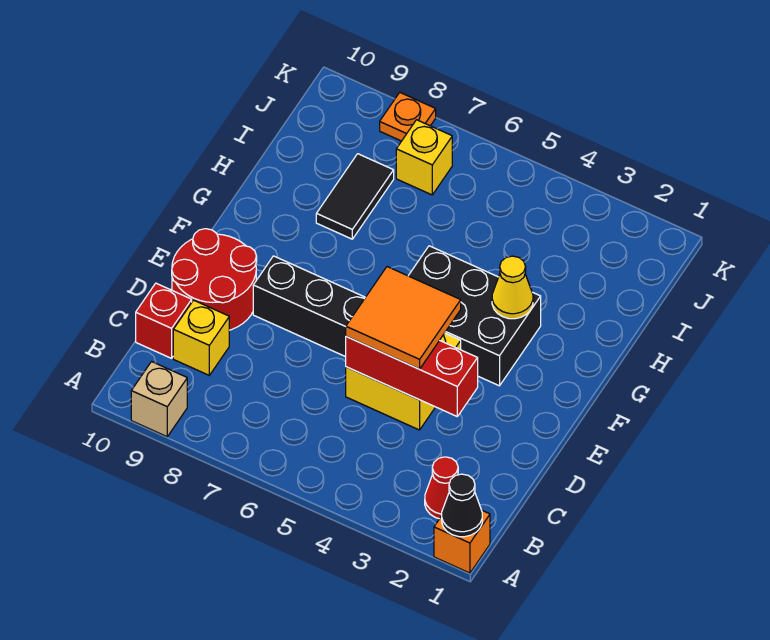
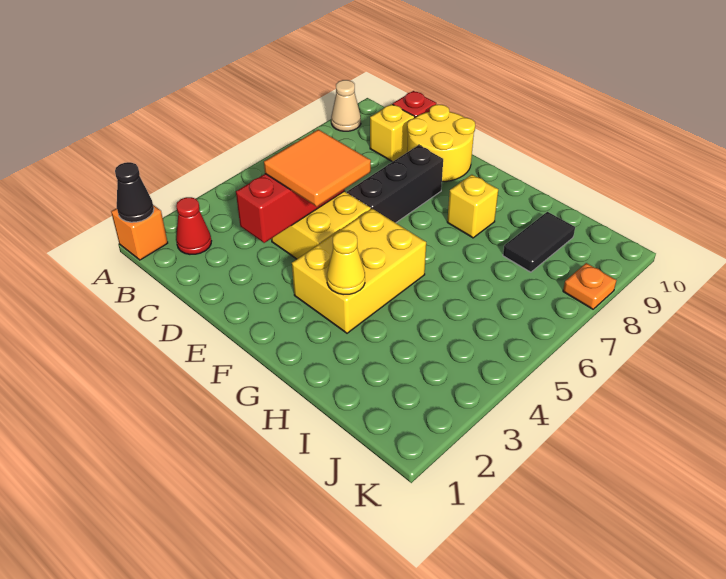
tan 1x1 brick [131,362,187,437] -> tan 1x1 cone [331,80,361,131]
red 2x2 round brick [172,229,257,330] -> yellow 2x2 round brick [407,105,475,182]
black 2x3 brick [408,246,541,386] -> yellow 2x3 brick [292,209,426,333]
black 1x2 tile [316,154,394,239] -> black 1x2 tile turned to [503,212,575,272]
yellow 1x1 brick [396,120,452,195] -> yellow 1x1 brick moved to [447,175,498,238]

